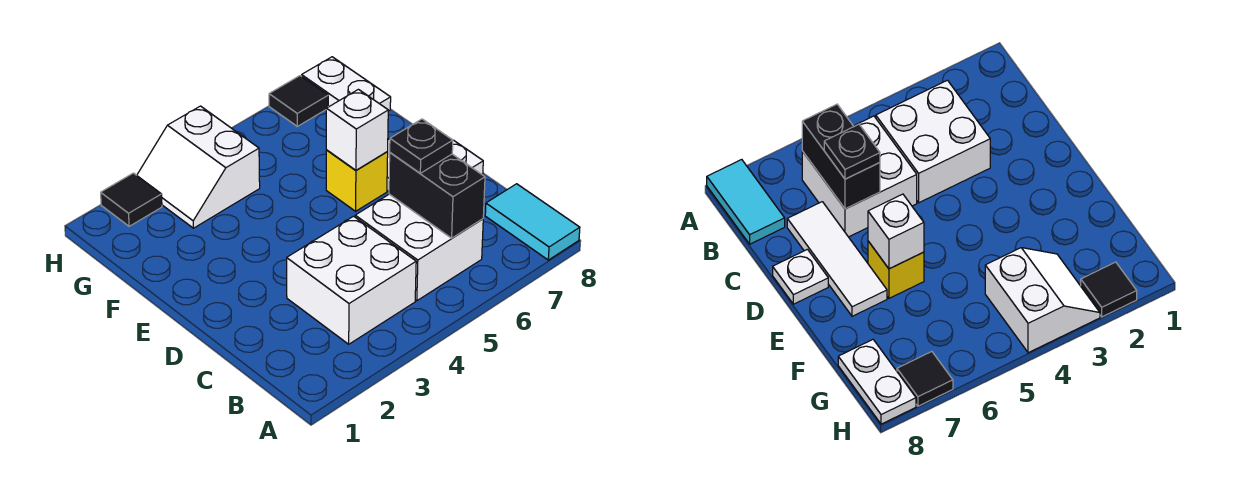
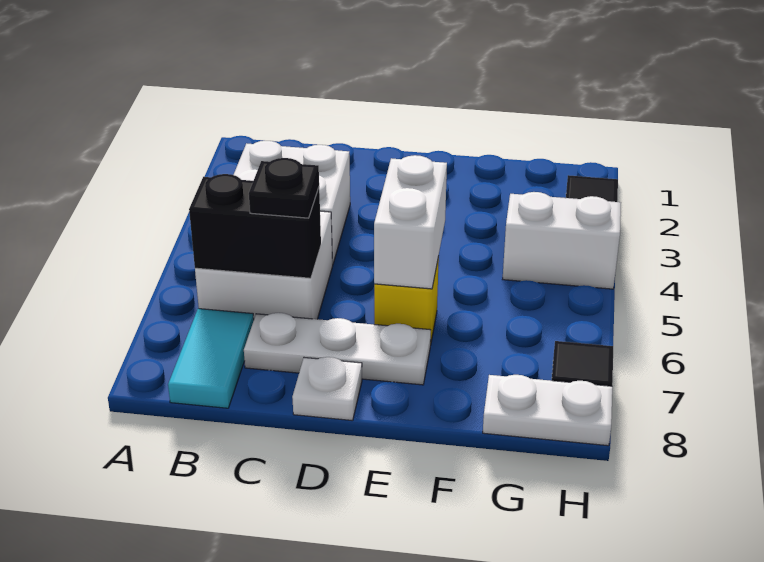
cyan 1x2 tile [485,184,580,260] -> cyan 1x2 tile turned to [168,309,254,408]
white 1x3 tile [787,202,887,316] -> white 1x3 plate [244,313,431,385]
white 1x1 brick [326,89,388,170] -> white 1x2 brick [374,155,447,289]

